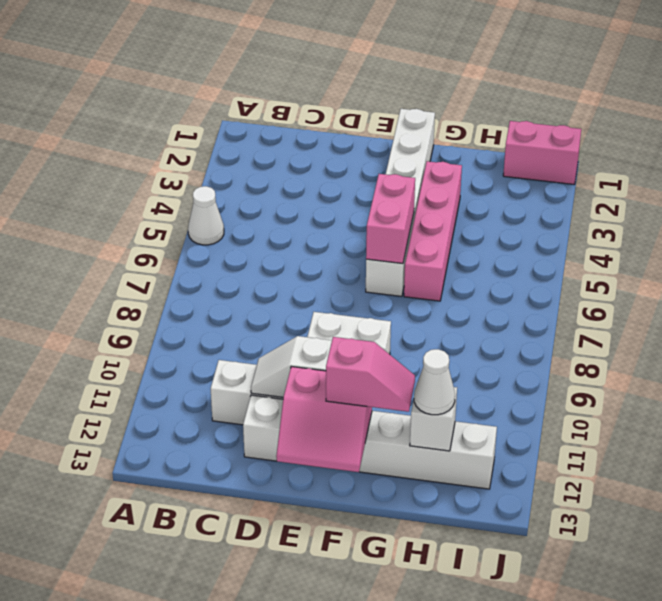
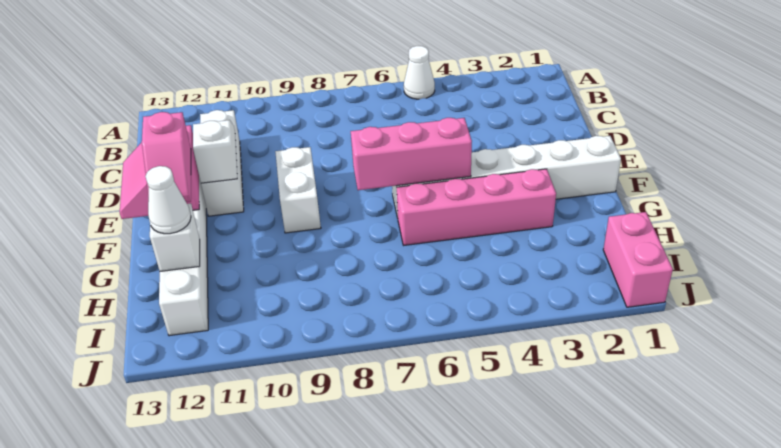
pink 1x2 brick [366,174,415,264] -> pink 1x3 brick [351,118,472,190]

